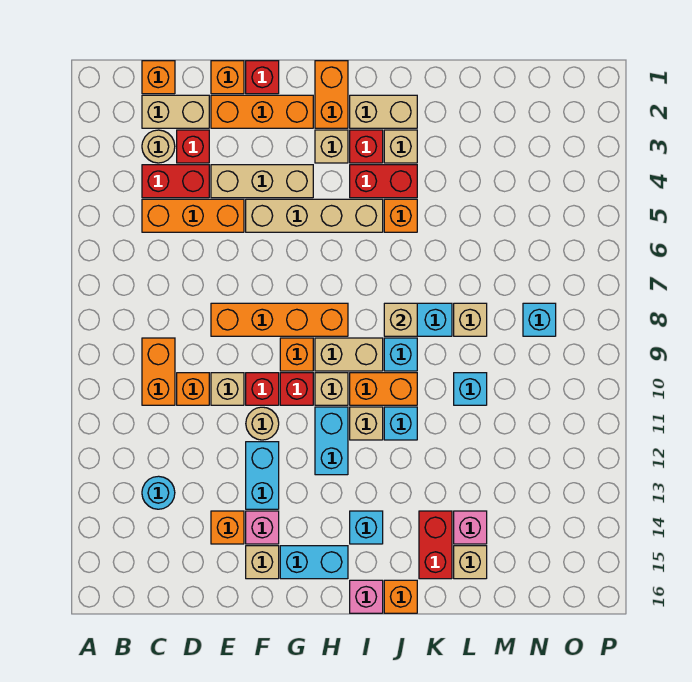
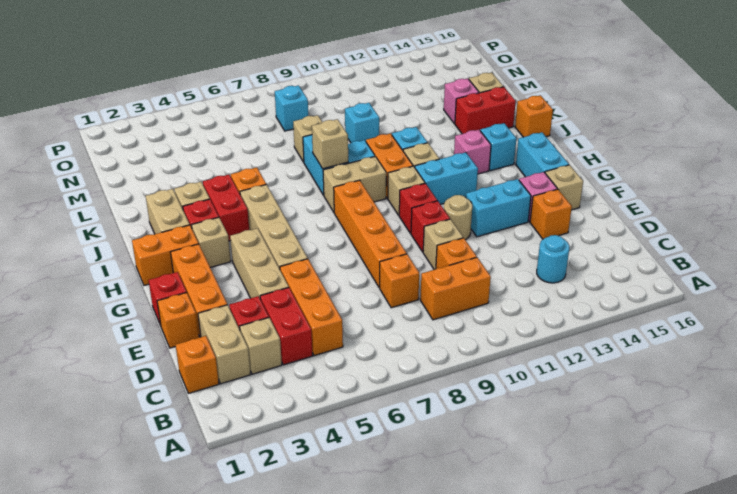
tan 1x1 round brick [142,130,175,163] -> tan 1x1 brick [240,318,282,374]
orange 1x1 brick [280,338,313,371] -> orange 1x1 brick moved to [380,254,419,308]
tan 1x2 brick [315,338,383,371] -> tan 1x2 brick turned to [323,156,386,212]
pink 1x1 brick [350,580,383,613] -> pink 1x1 brick moved to [454,130,491,174]

